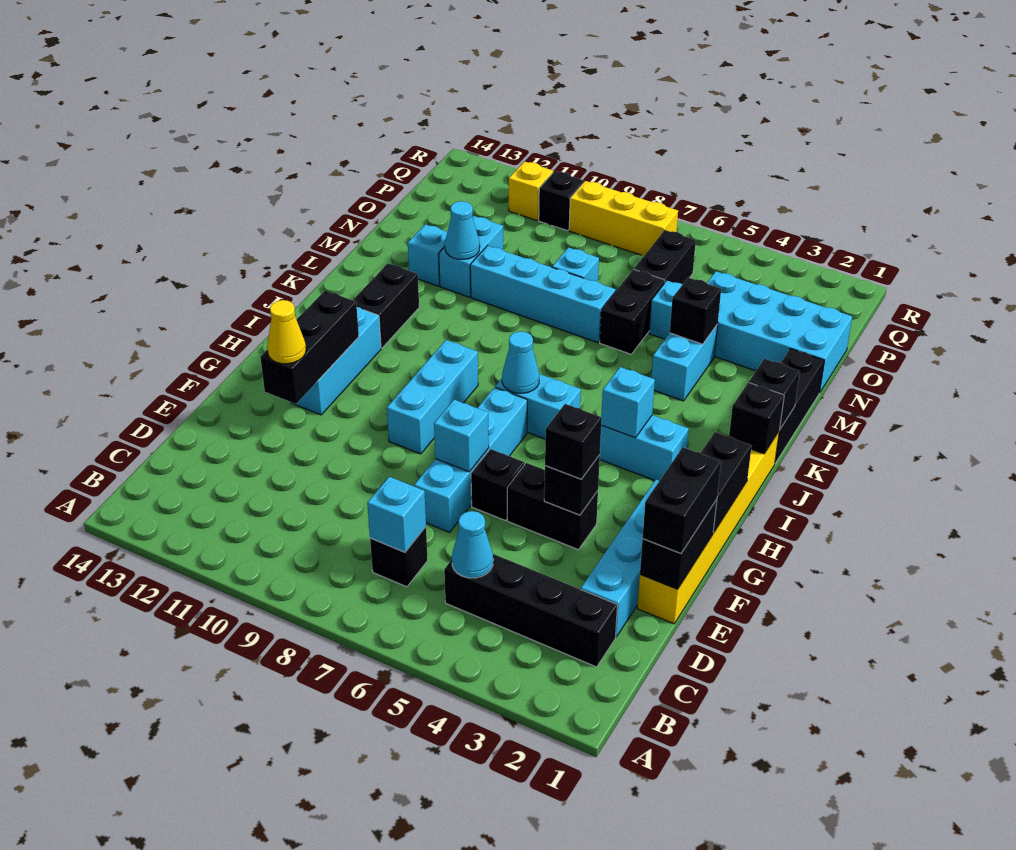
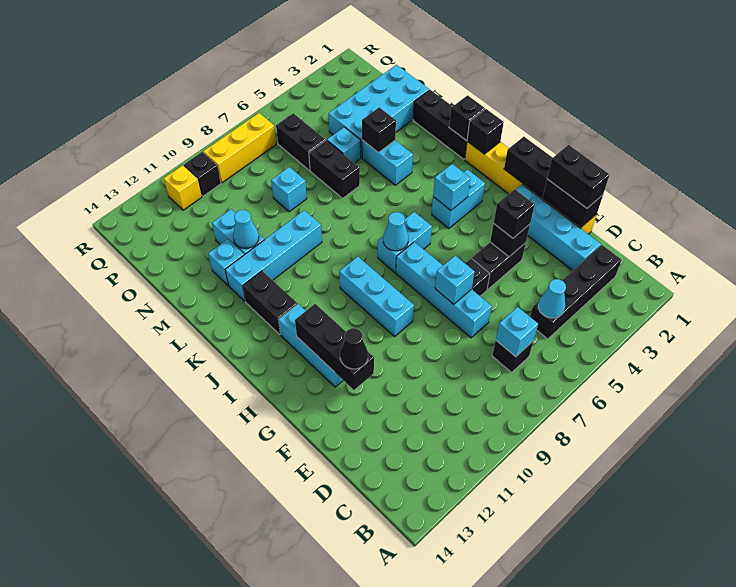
yellow 1x1 cone [267,300,306,364] -> black 1x1 cone [340,328,368,369]
cyan 1x4 brick [470,246,616,343] -> cyan 1x4 brick moved to [225,210,322,301]

